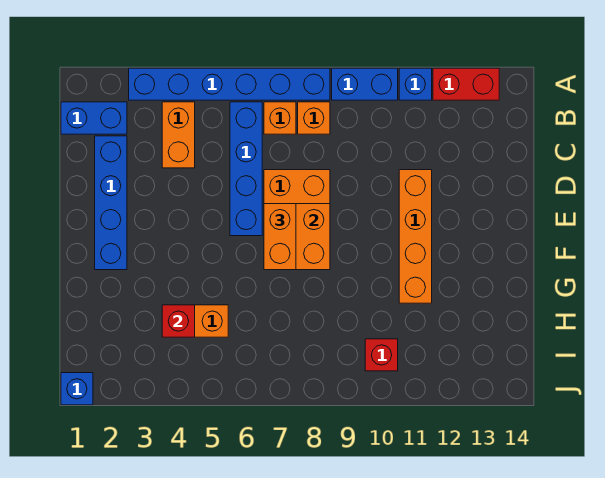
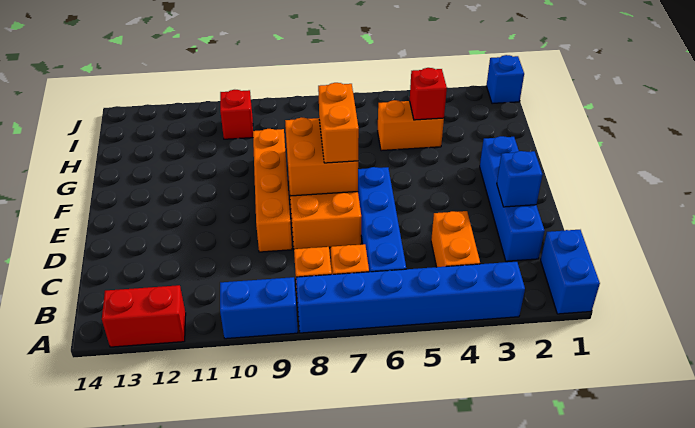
blue 1x1 brick [399,68,432,100] -> blue 1x1 brick moved to [497,151,543,207]
blue 1x2 brick [61,102,127,134] -> blue 1x2 brick turned to [541,230,600,314]
orange 1x4 brick [399,170,432,303] -> orange 1x4 brick moved to [253,129,292,252]

